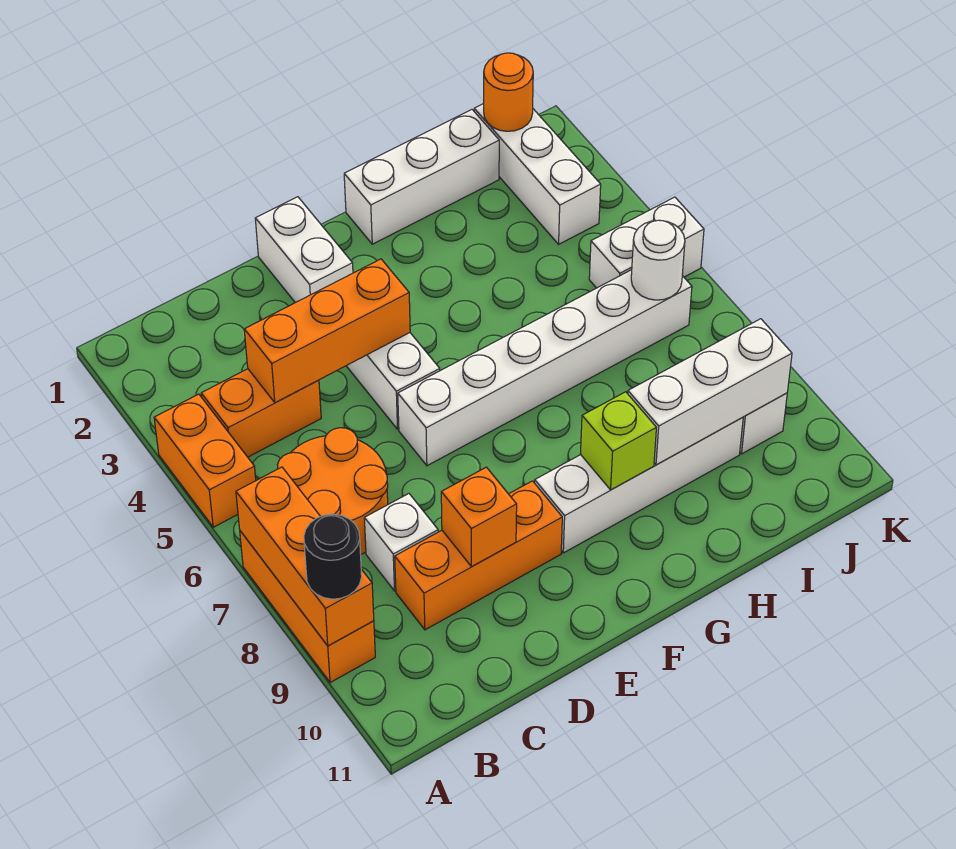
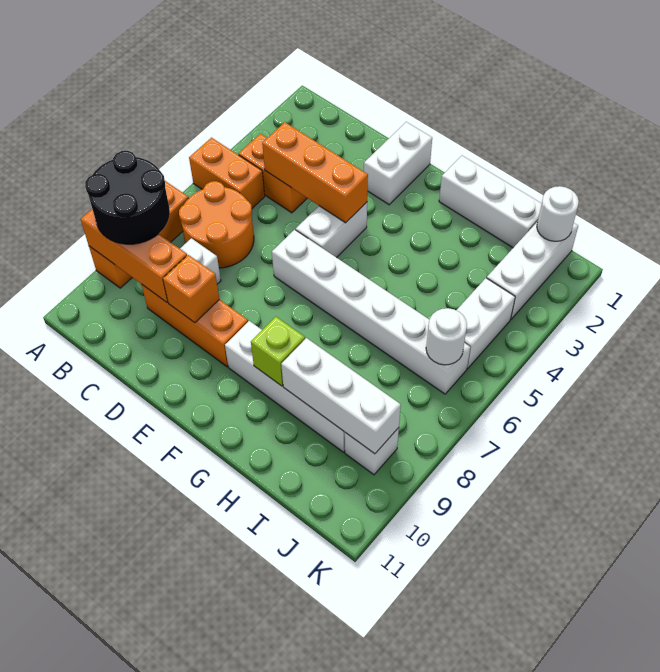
orange 1x2 brick [154,394,256,527] -> orange 1x2 brick turned to [189,138,265,208]
orange 1x3 brick [236,467,374,646] -> orange 1x3 brick turned to [81,209,187,302]
black 1x1 round brick [304,514,362,599] -> black 2x2 round brick [85,151,170,244]
orange 1x1 round brick [484,53,533,131] -> white 1x1 round brick [537,186,579,241]
white 1x2 brick [589,197,704,288] -> white 1x2 brick turned to [456,278,515,369]

